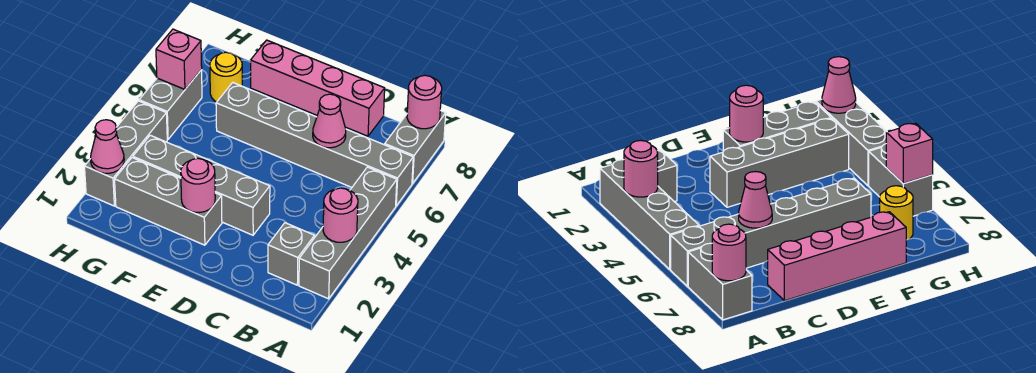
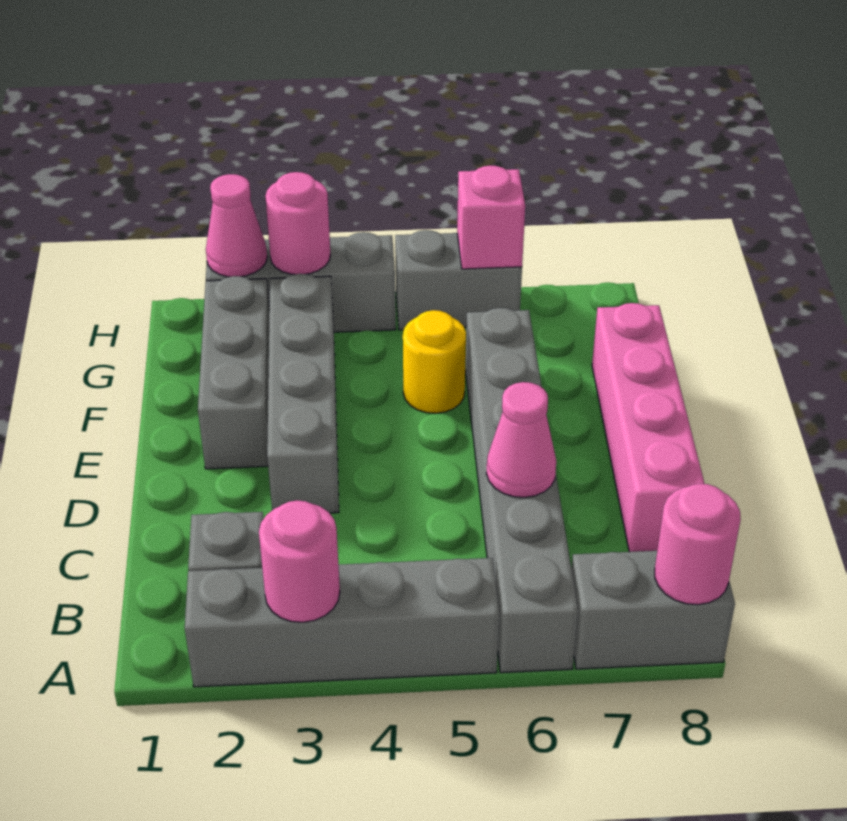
pink 1x1 round brick [181,158,215,213] -> pink 1x1 round brick moved to [265,172,330,275]
yellow 1x1 round brick [210,52,242,102] -> yellow 1x1 round brick moved to [403,310,466,413]

